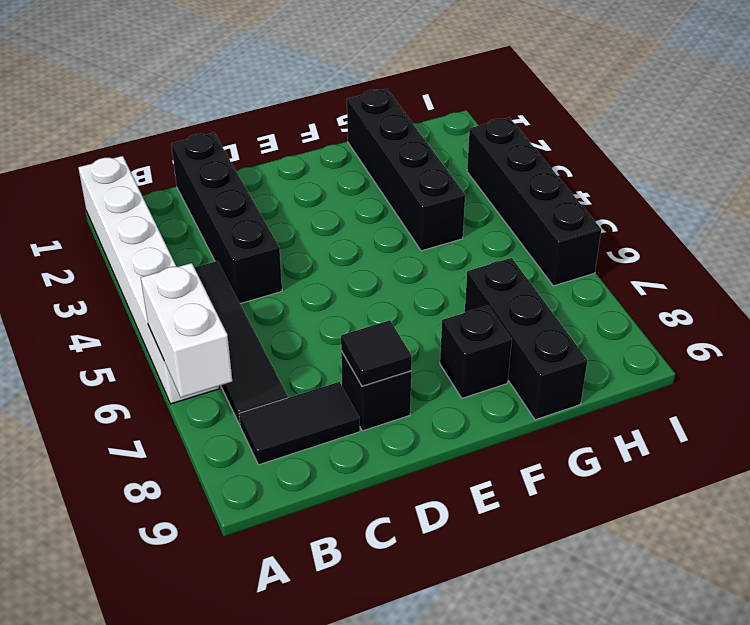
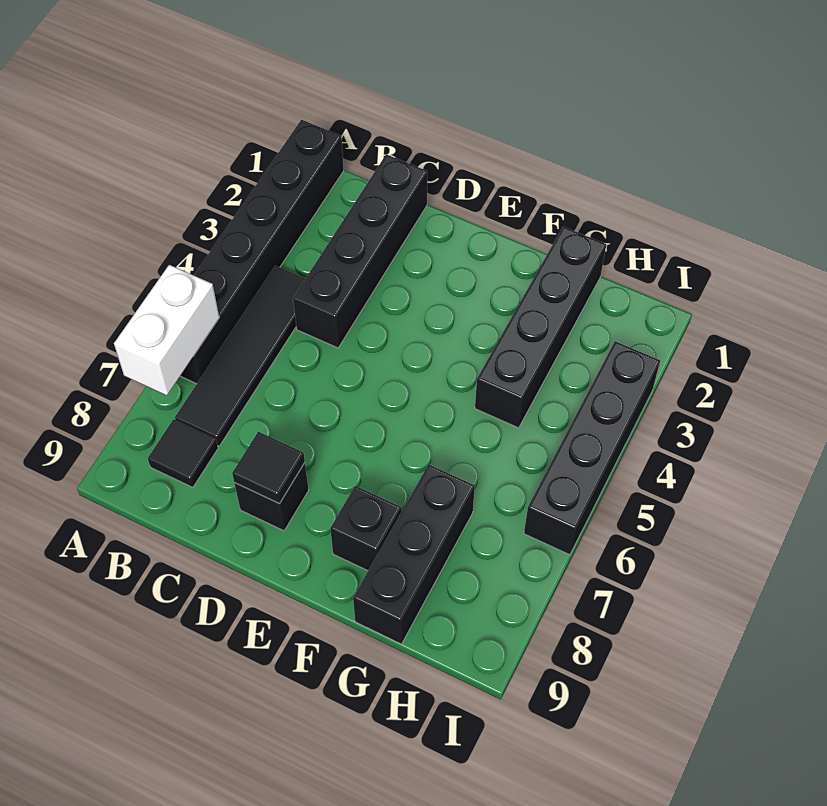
white 1x6 brick [78,156,219,404] -> black 1x6 brick [180,120,344,384]
black 1x2 tile [239,382,360,465] -> black 1x1 tile [148,419,218,487]

